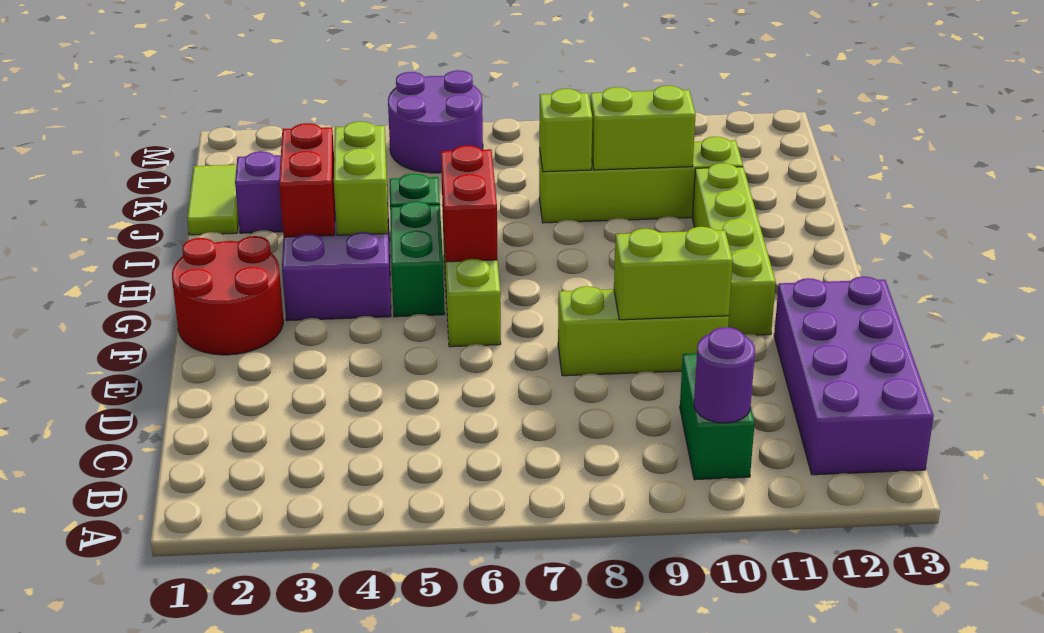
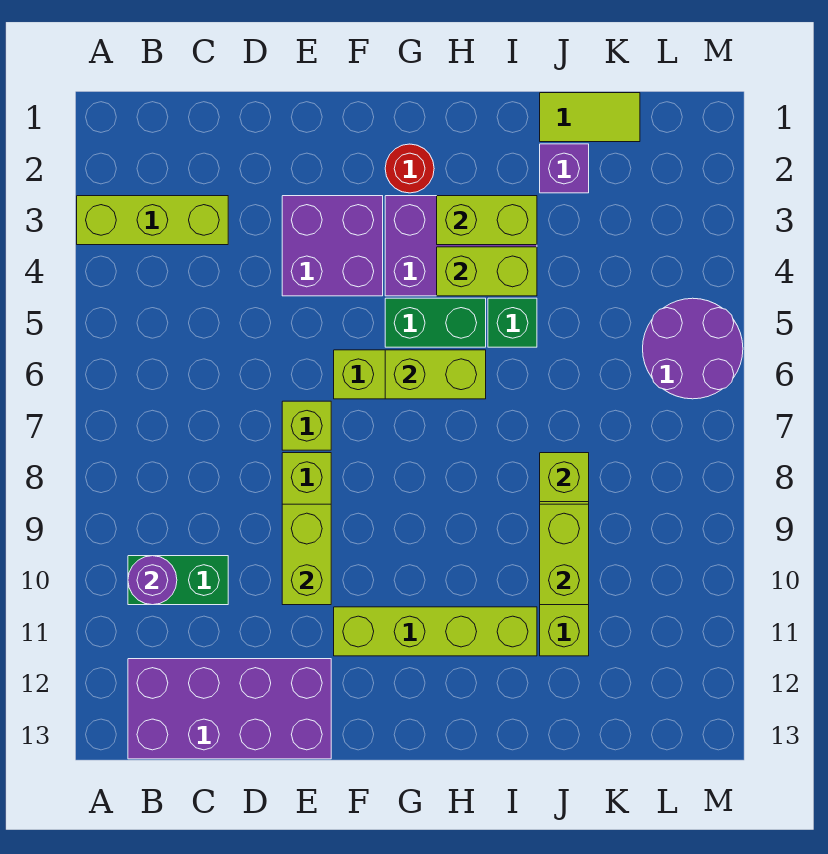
none -> lime 1x3 brick [77,196,228,245]
none -> purple 2x2 brick [282,196,383,296]
none -> lime 1x1 brick [282,401,331,450]
red 2x2 round brick [172,236,284,355] -> red 1x1 round brick [385,144,434,193]
red 1x2 brick [441,145,497,262] -> lime 1x2 brick [385,350,486,399]
red 1x2 brick [279,123,335,237] -> lime 1x2 brick [437,196,537,245]

